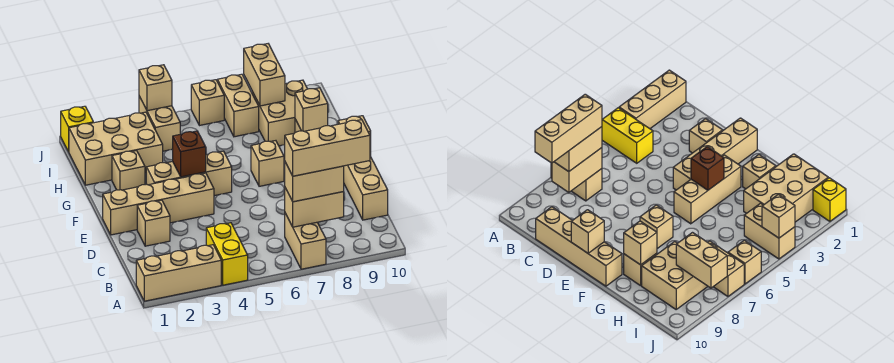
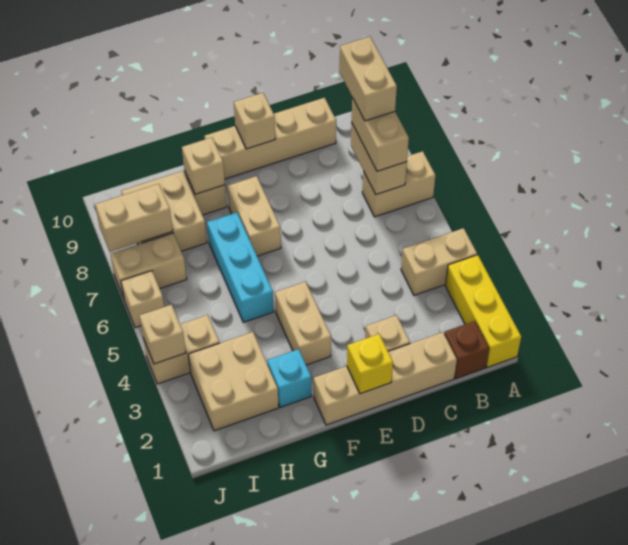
tan 1x3 brick [136,245,221,301] -> yellow 1x3 brick [445,255,521,367]
yellow 1x2 brick [206,223,248,285] -> tan 1x2 brick [401,228,477,295]
tan 1x3 brick [285,120,370,176] -> tan 1x2 brick [339,37,397,121]
tan 1x4 brick [103,173,214,235] -> tan 1x4 brick turned to [314,332,457,425]
tan 1x3 brick [146,151,232,196] -> tan 1x2 brick [275,282,331,365]
brown 1x1 brick [172,131,206,177] -> brown 1x1 brick moved to [444,321,489,379]
tan 1x1 brick [251,141,284,186] -> tan 1x2 brick [227,176,281,256]
tan 1x1 brick [112,151,145,190] -> cyan 1x1 brick [267,349,311,407]
none -> cyan 1x3 brick [207,212,274,322]
tan 2x3 brick [69,112,163,185] -> tan 2x2 brick [188,332,279,431]
yellow 1x1 brick [61,106,93,152] -> yellow 1x1 brick moved to [347,334,393,394]

